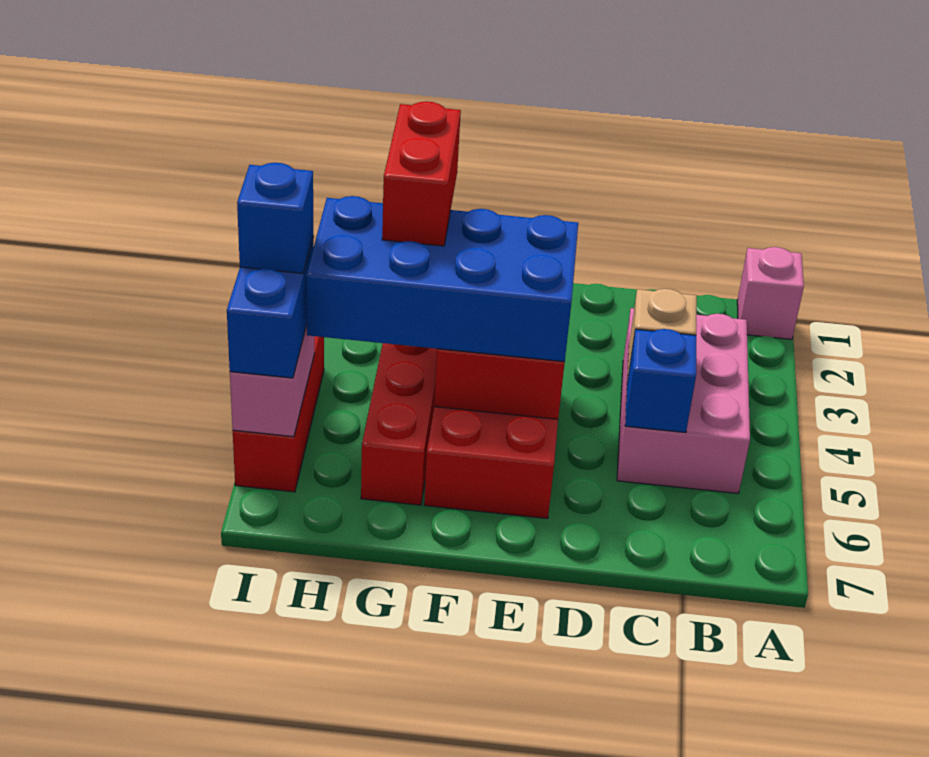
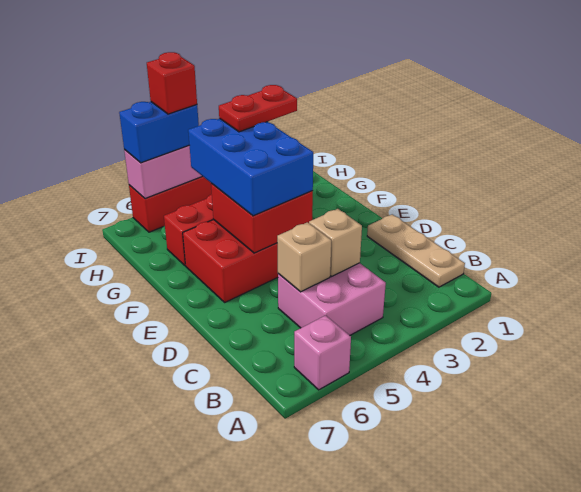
pink 1x1 brick [737,247,804,339] -> pink 1x1 brick moved to [294,315,351,390]
none -> tan 1x3 plate [367,214,465,287]
pink 2x3 brick [617,308,750,493] -> pink 2x2 brick [278,263,386,335]
blue 1x1 brick [625,329,696,433] -> tan 1x1 brick [277,222,331,292]
blue 2x4 brick [306,196,578,362] -> blue 2x3 brick [188,119,313,216]
red 1x2 brick [382,101,461,246] -> red 1x2 plate [219,85,297,132]
blue 1x1 brick [237,163,313,273] -> red 1x1 brick [147,52,197,114]

